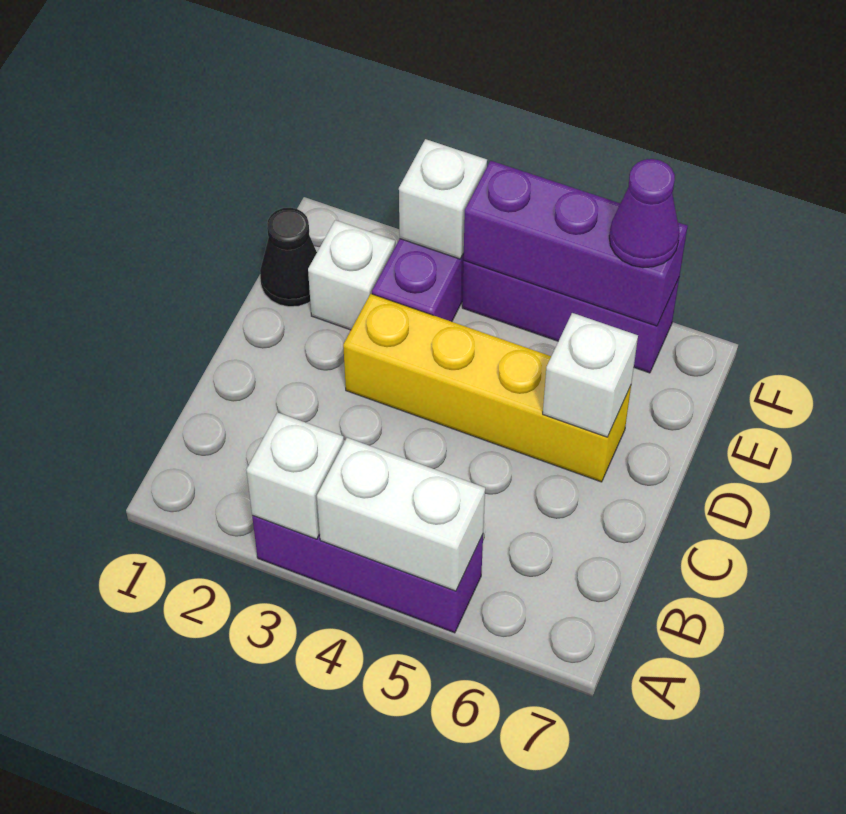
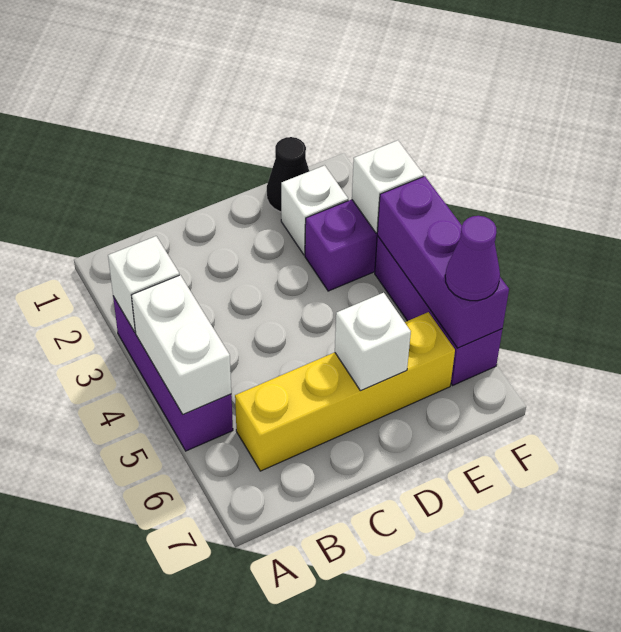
yellow 1x4 brick [343,294,631,482] -> yellow 1x4 brick turned to [235,312,455,471]

